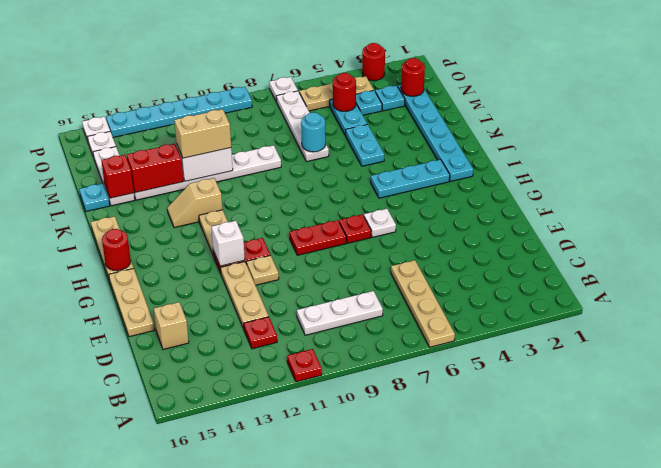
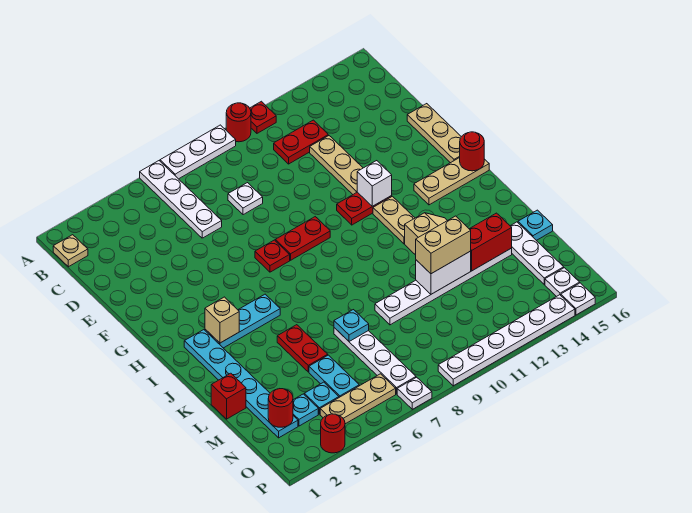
tan 1x4 plate [391,260,455,347] -> white 1x4 plate [140,161,222,238]
white 1x3 plate [297,291,383,335] -> white 1x3 plate moved to [160,125,236,179]
red 1x1 plate [244,317,277,349] -> red 1x2 plate [274,120,328,164]
tan 1x1 brick [154,302,189,349] -> tan 1x1 brick moved to [205,297,239,343]
tan 1x1 plate [246,255,279,285] -> tan 1x1 plate moved to [53,235,88,267]
white 1x1 plate [364,209,396,237] -> white 1x1 plate moved to [228,183,263,215]
tan 1x3 plate [91,216,133,278] -> tan 1x3 plate turned to [414,158,489,205]
cyan 1x2 plate [345,124,384,166] -> red 1x2 plate [277,325,328,372]
cyan 1x1 round brick [301,112,326,152] -> cyan 1x1 plate [334,310,369,342]
red 1x1 brick [101,155,134,198] -> red 1x1 brick moved to [211,373,246,419]
red 1x1 round brick [333,73,356,111] -> red 1x1 round brick moved to [226,103,251,142]
cyan 1x6 plate [106,87,252,137] -> white 1x6 plate [438,295,575,386]

